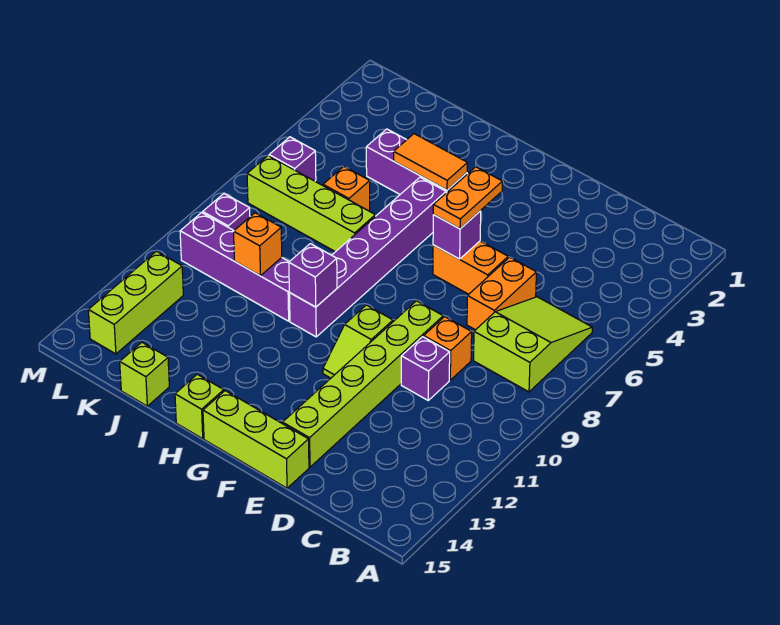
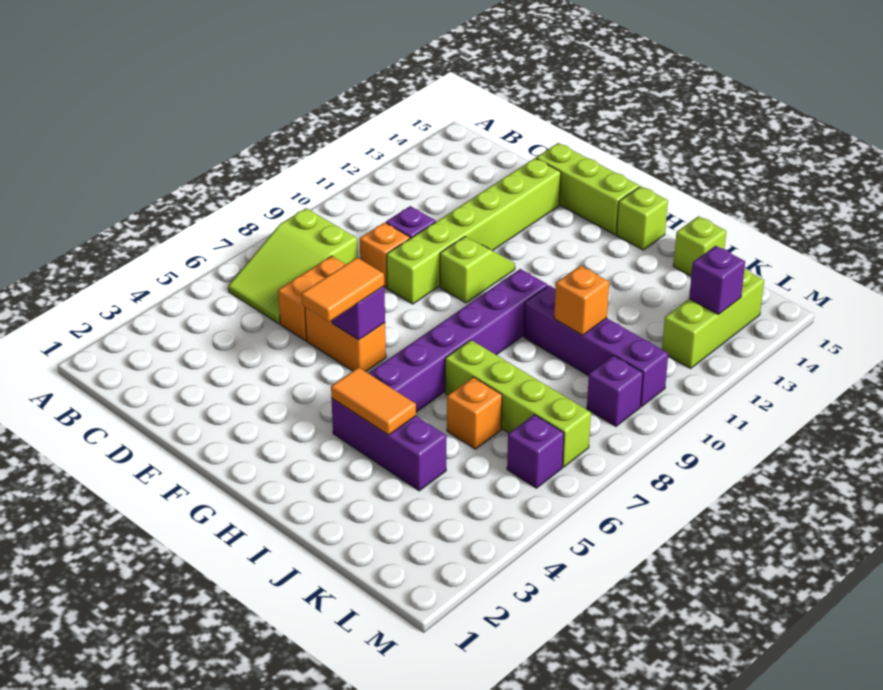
orange 1x2 plate [433,167,502,229] -> orange 1x2 tile [301,258,384,322]
purple 1x1 brick [289,244,337,307] -> purple 1x1 brick moved to [689,246,745,314]

